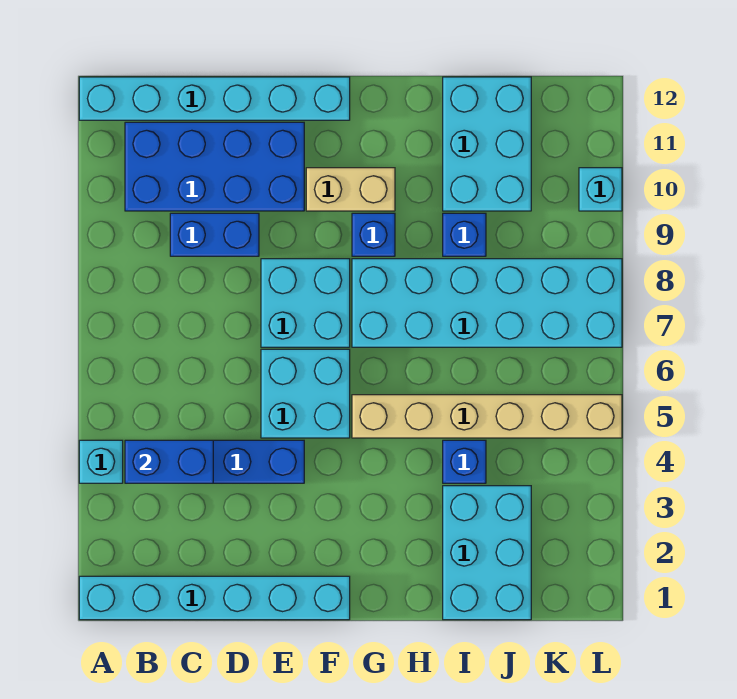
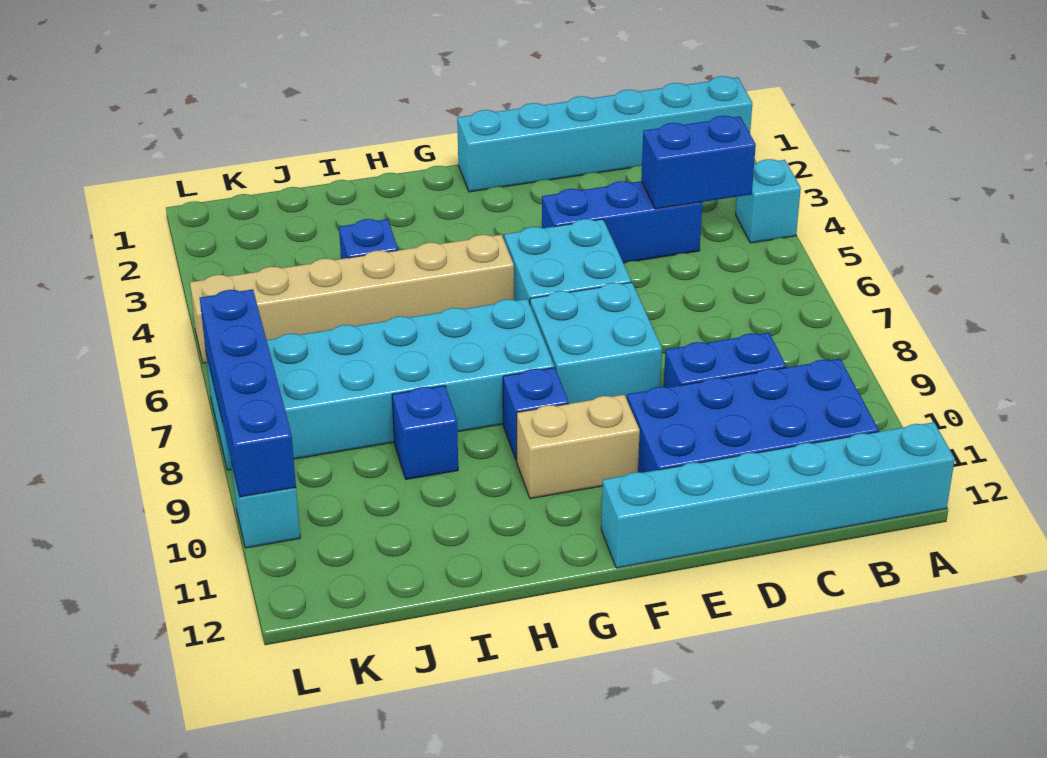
cyan 2x3 brick [443,486,531,620] -> none
cyan 2x3 brick [443,77,531,211] -> none
none -> blue 1x4 brick [200,289,296,497]

